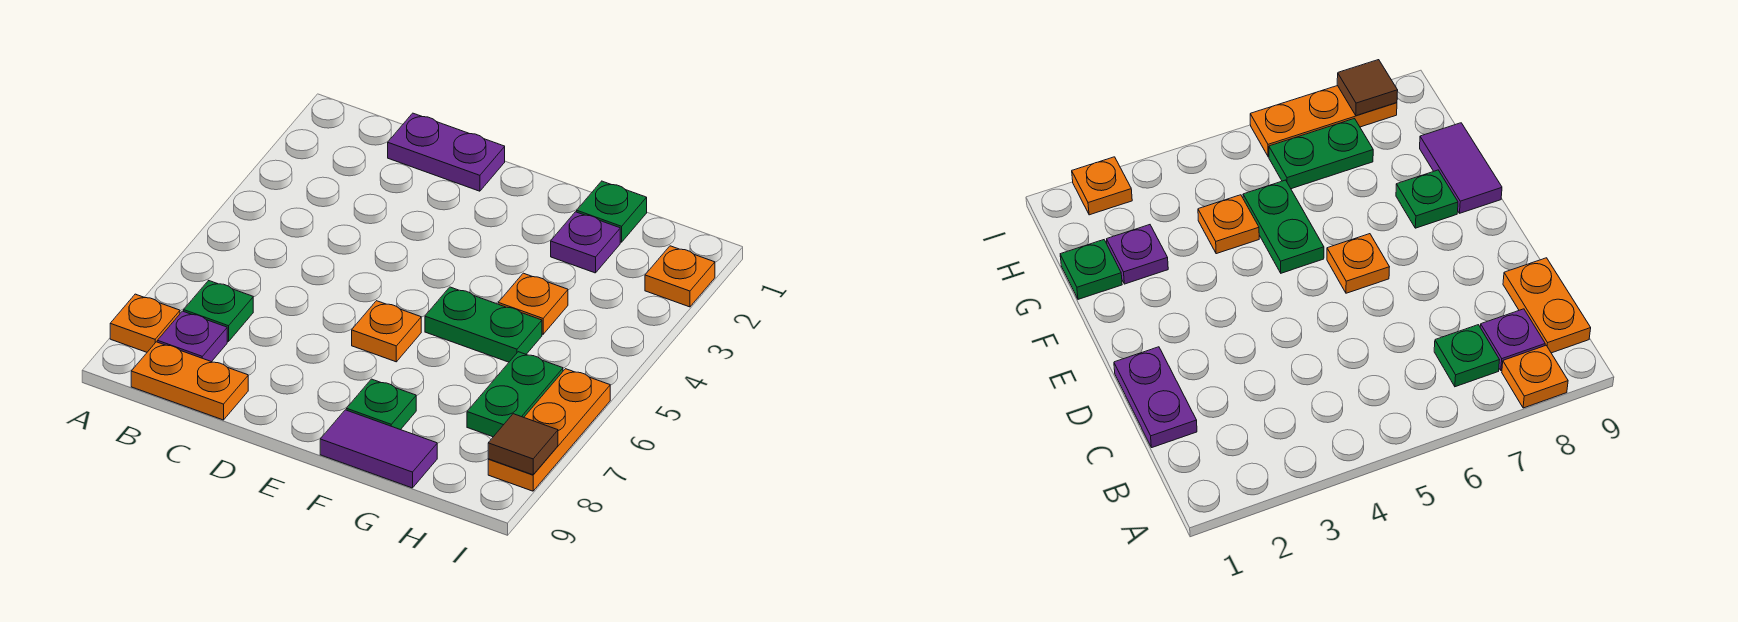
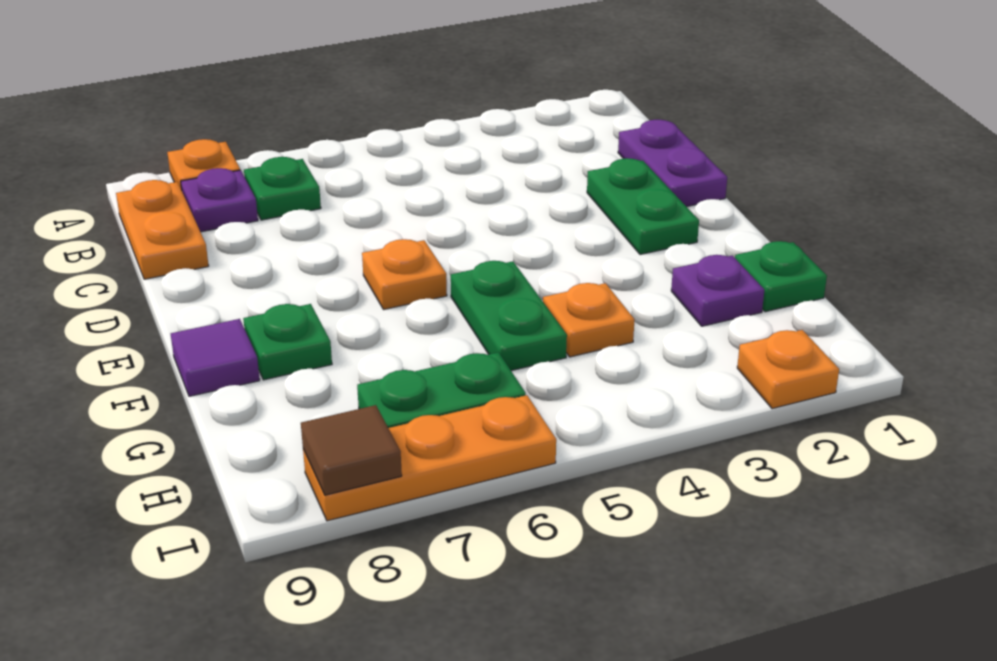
none -> green 1x2 plate [587,158,699,255]
purple 1x2 tile [320,410,437,488] -> purple 1x1 tile [171,319,260,396]

